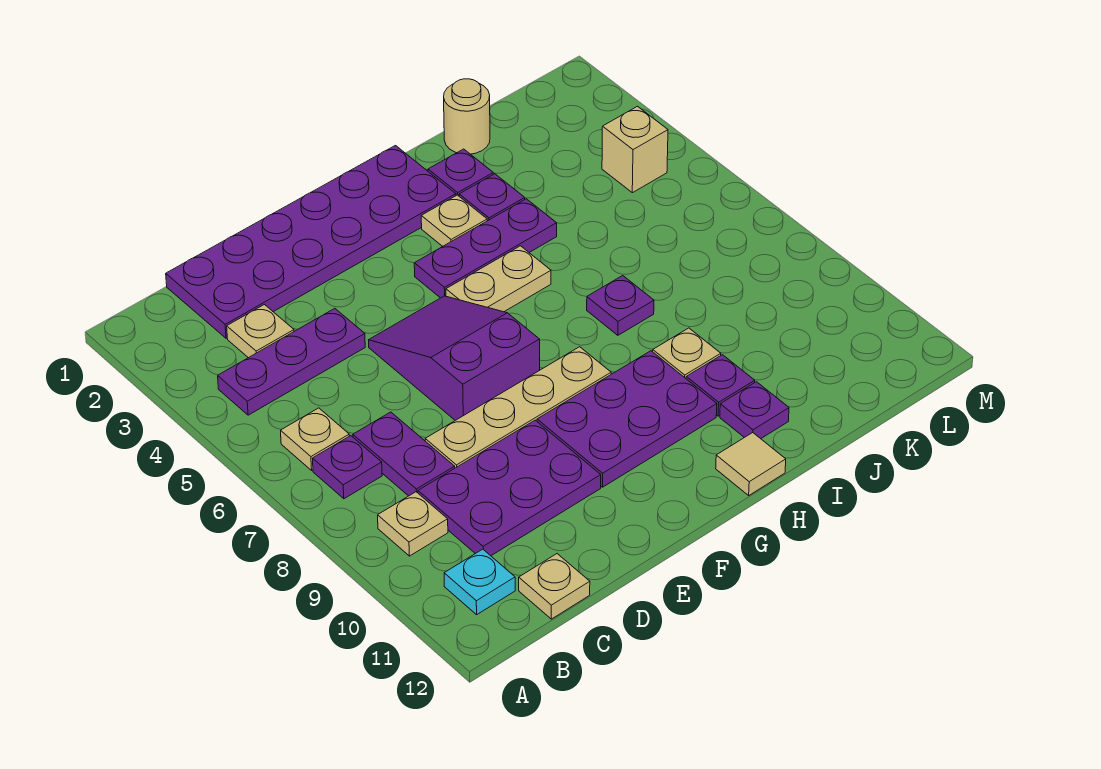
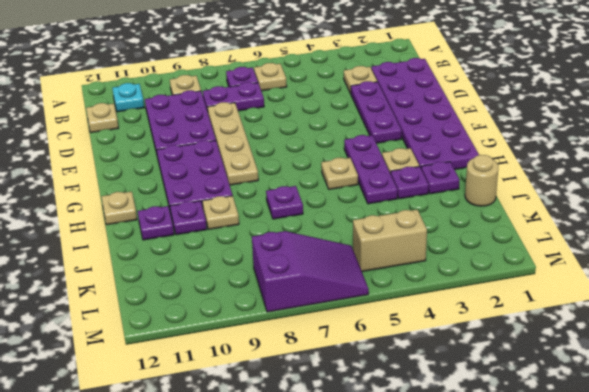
purple 1x3 plate [218,308,365,415] -> purple 1x3 plate moved to [351,81,402,143]
purple 2x3 slope [369,296,540,420] -> purple 2x3 slope moved to [252,231,369,312]
tan 1x2 plate [446,246,551,312] -> tan 1x1 plate [321,158,358,189]
tan 1x1 tile [716,433,786,495] -> tan 1x1 plate [102,192,137,225]
tan 1x1 brick [602,106,668,193] -> tan 1x2 brick [353,210,427,272]

